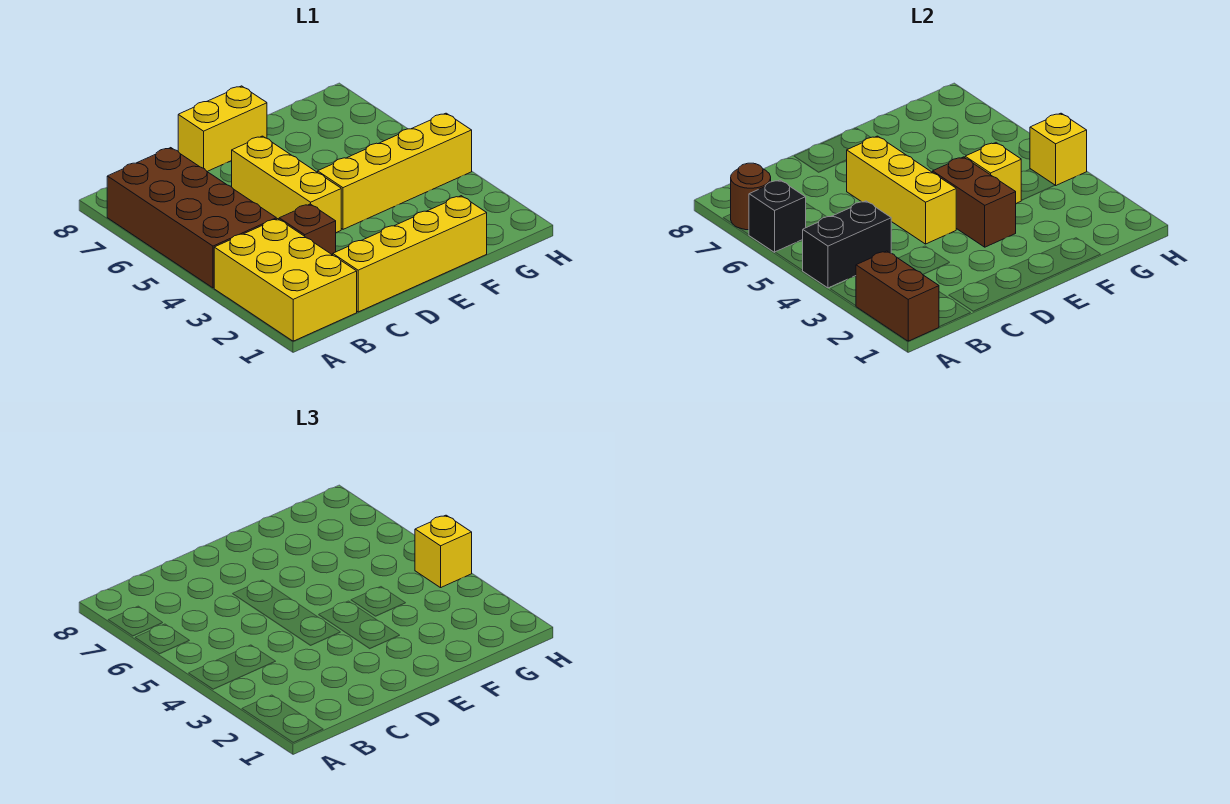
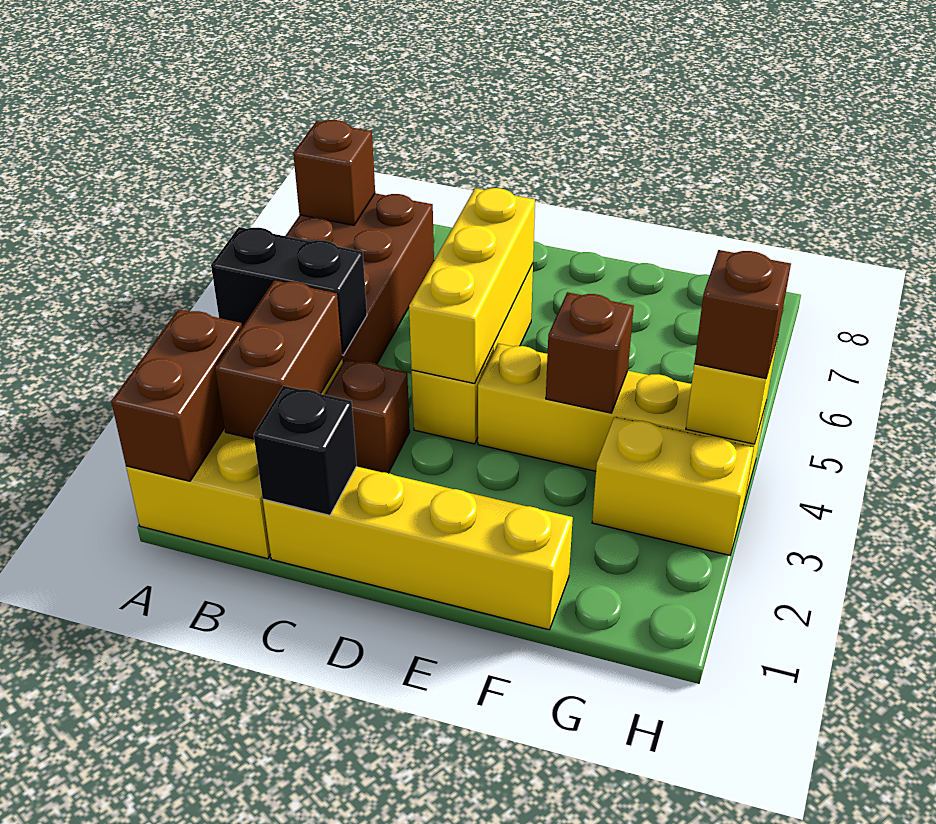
black 1x1 brick [749,180,806,252] -> black 1x1 brick moved to [254,386,357,515]
brown 1x1 round brick [731,163,771,230] -> brown 1x1 brick [293,120,375,225]
yellow 1x2 brick [178,86,267,171] -> yellow 1x2 brick moved to [592,417,754,555]
brown 1x2 brick [933,157,1016,247] -> brown 1x2 brick moved to [215,280,342,439]
yellow 1x1 brick [965,143,1021,203] -> brown 1x1 brick [546,292,634,413]
yellow 1x1 brick [415,515,472,588] -> brown 1x1 brick [694,250,791,378]

